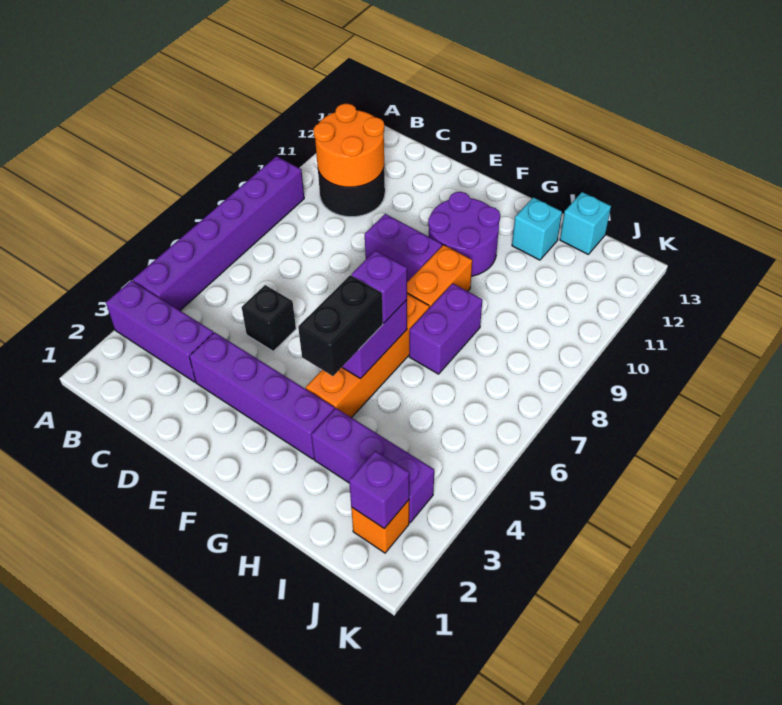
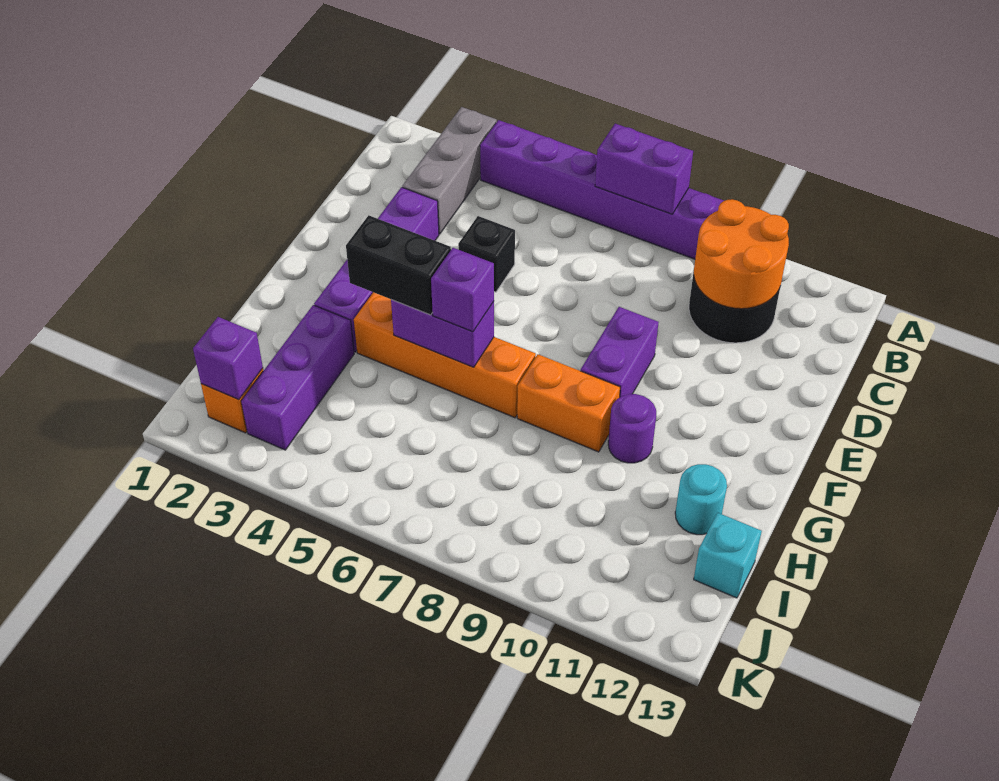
purple 1x3 brick [106,280,213,382] -> grey 1x3 brick [402,107,497,234]
purple 2x2 round brick [428,192,500,276] -> purple 1x1 round brick [608,394,656,463]
purple 1x2 brick [409,284,482,374] -> purple 1x2 brick moved to [595,124,693,214]
cyan 1x1 brick [512,197,562,260] -> cyan 1x1 round brick [675,464,727,535]

